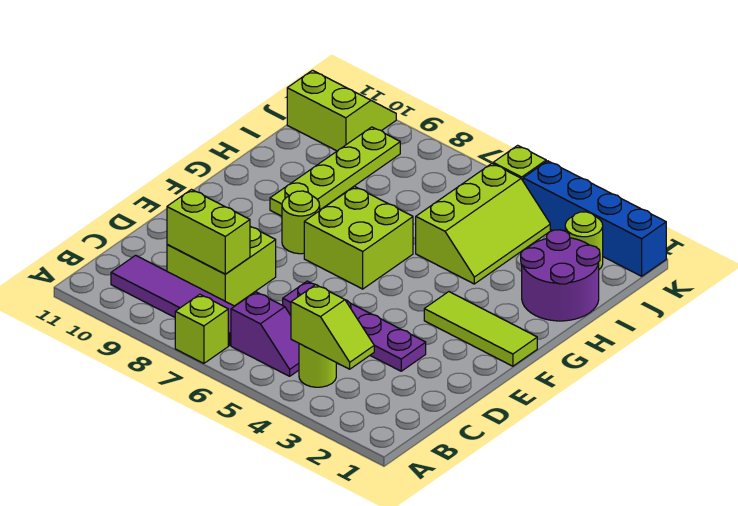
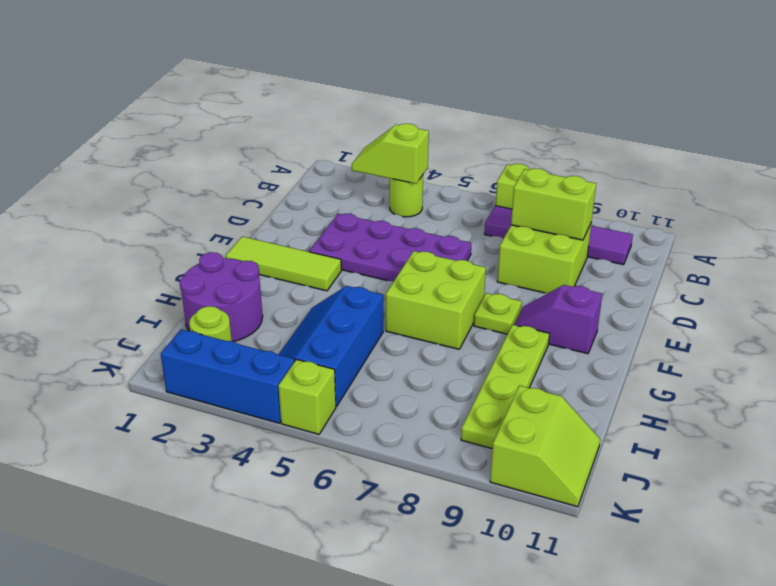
purple 1x2 slope [231,292,299,376] -> purple 1x2 slope moved to [514,285,602,354]
purple 1x4 plate [283,281,426,371] -> purple 2x4 plate [309,213,472,282]
lime 1x1 round brick [282,191,320,254] -> lime 1x1 plate [474,293,522,334]
lime 2x3 slope [416,164,550,284] -> blue 2x3 slope [278,286,383,406]
lime 2x2 slope [287,70,396,151] -> lime 2x2 slope turned to [490,385,600,507]
blue 1x4 brick [523,161,666,276] -> blue 1x3 brick [161,329,295,423]

